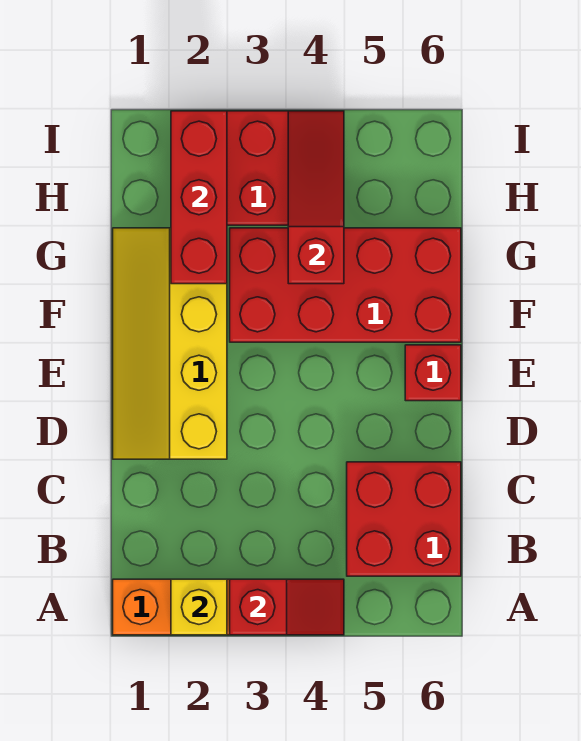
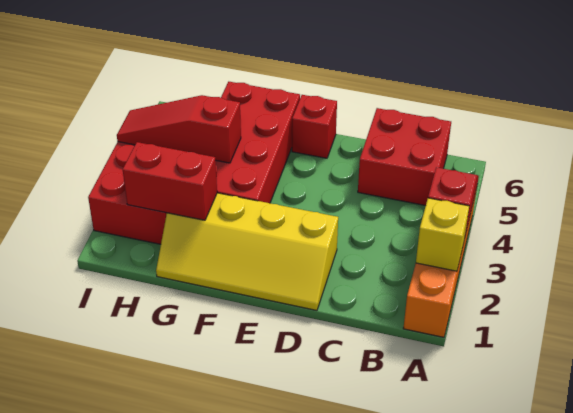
red 1x3 brick [171,111,227,284] -> red 1x2 brick [123,142,217,220]

